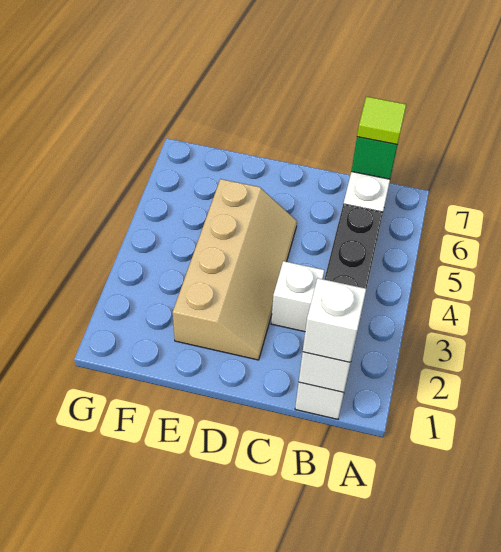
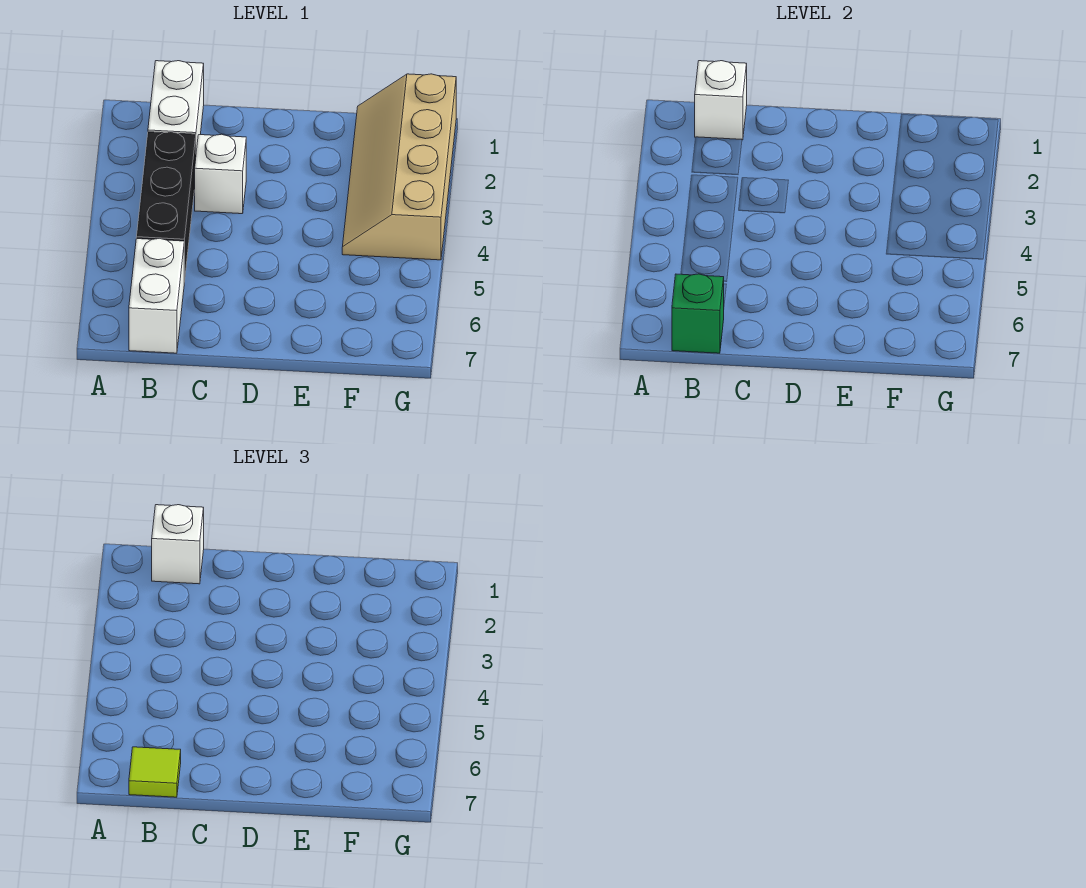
tan 2x4 slope [173,179,297,360] -> tan 2x4 slope moved to [342,74,456,260]

